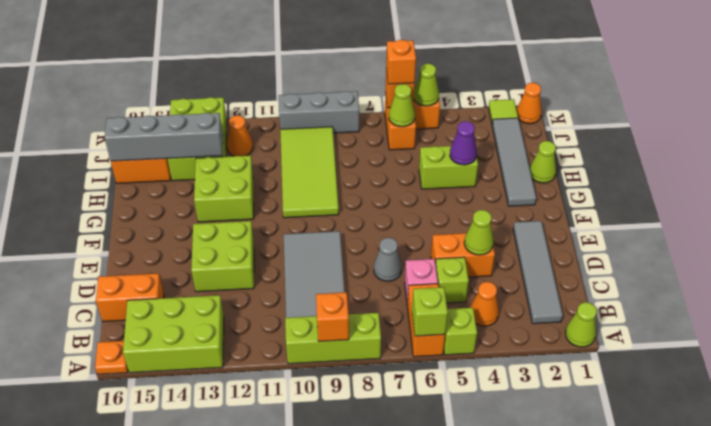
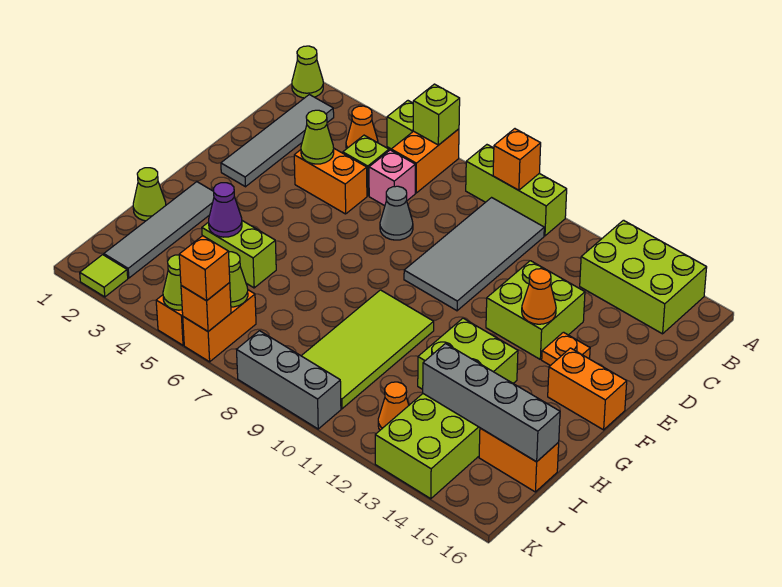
orange 1x1 plate [95,341,128,374] -> orange 1x1 plate moved to [542,332,590,366]
orange 1x2 brick [96,273,164,322] -> orange 1x2 brick moved to [548,348,627,430]
orange 1x1 cone [517,83,542,124] -> orange 1x1 cone moved to [522,269,556,324]

